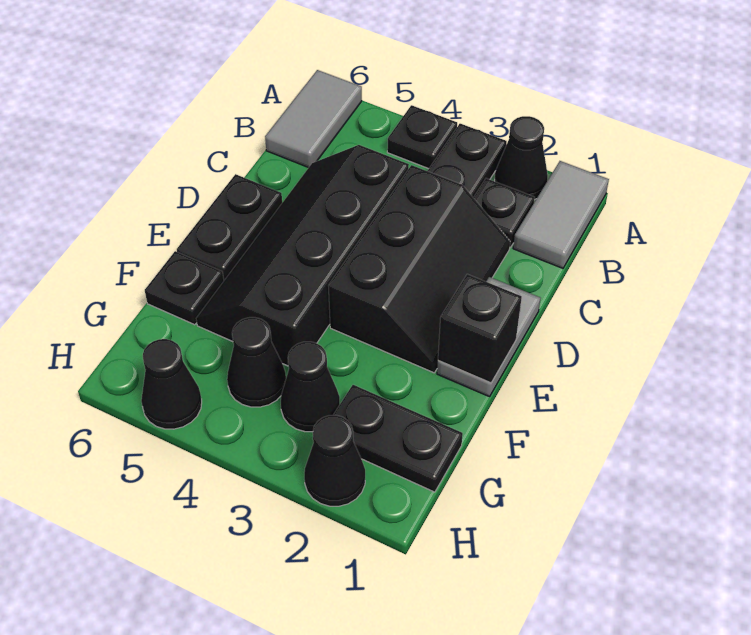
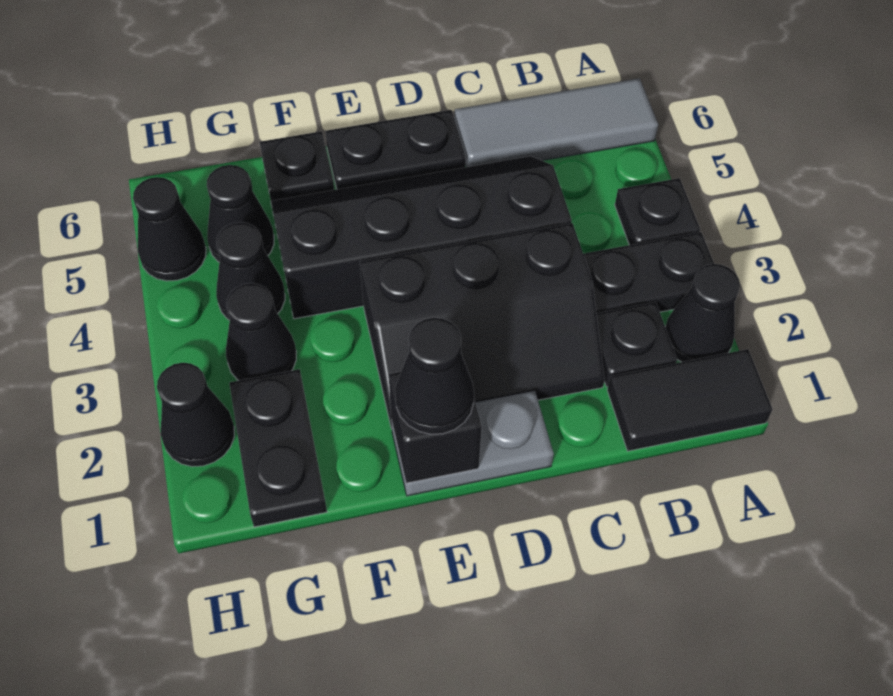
grey 1x2 tile [513,161,609,268] -> black 1x2 tile [607,349,773,451]
grey 1x2 tile [265,70,362,168] -> grey 1x3 tile [454,78,658,167]
none -> black 1x1 cone [395,318,474,434]
none -> black 1x1 cone [207,165,274,262]

